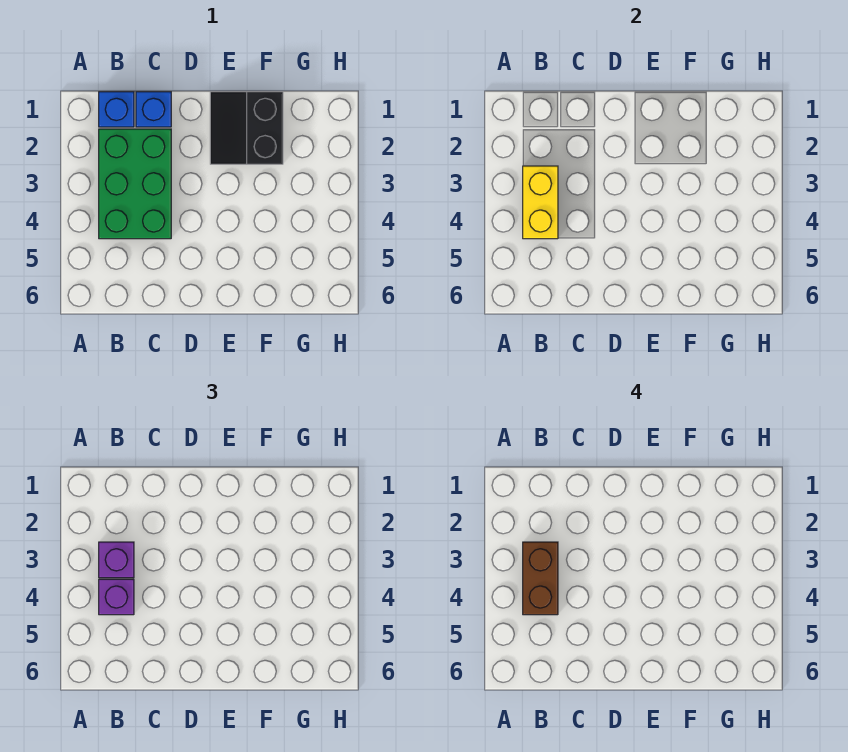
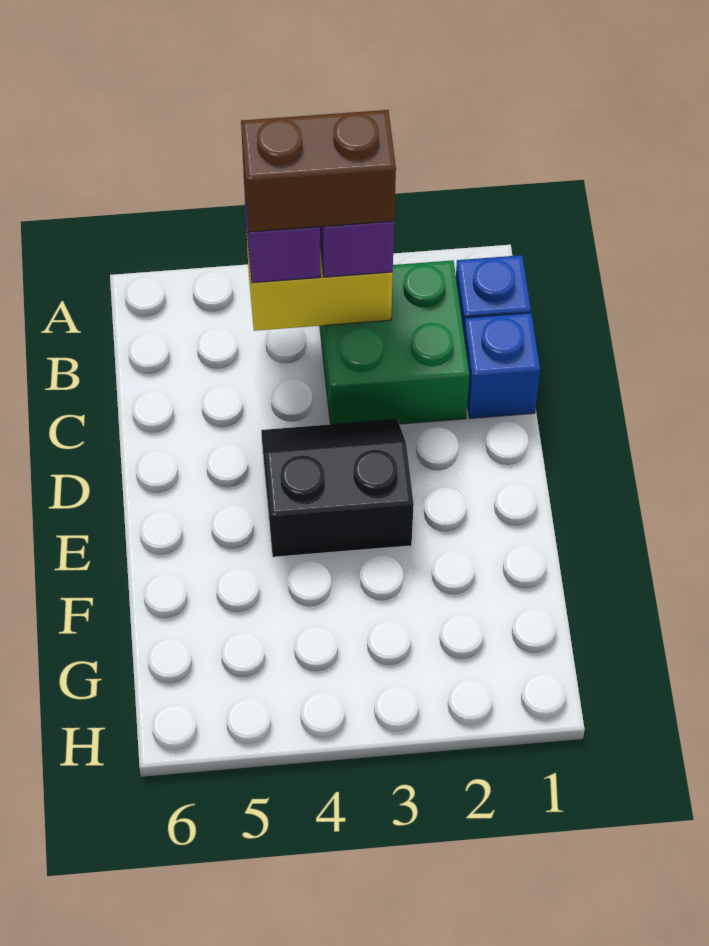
green 2x3 brick [99,129,171,239] -> green 2x2 brick [320,260,469,424]
black 2x2 slope [210,92,283,164] -> black 2x2 slope moved to [261,419,414,557]

